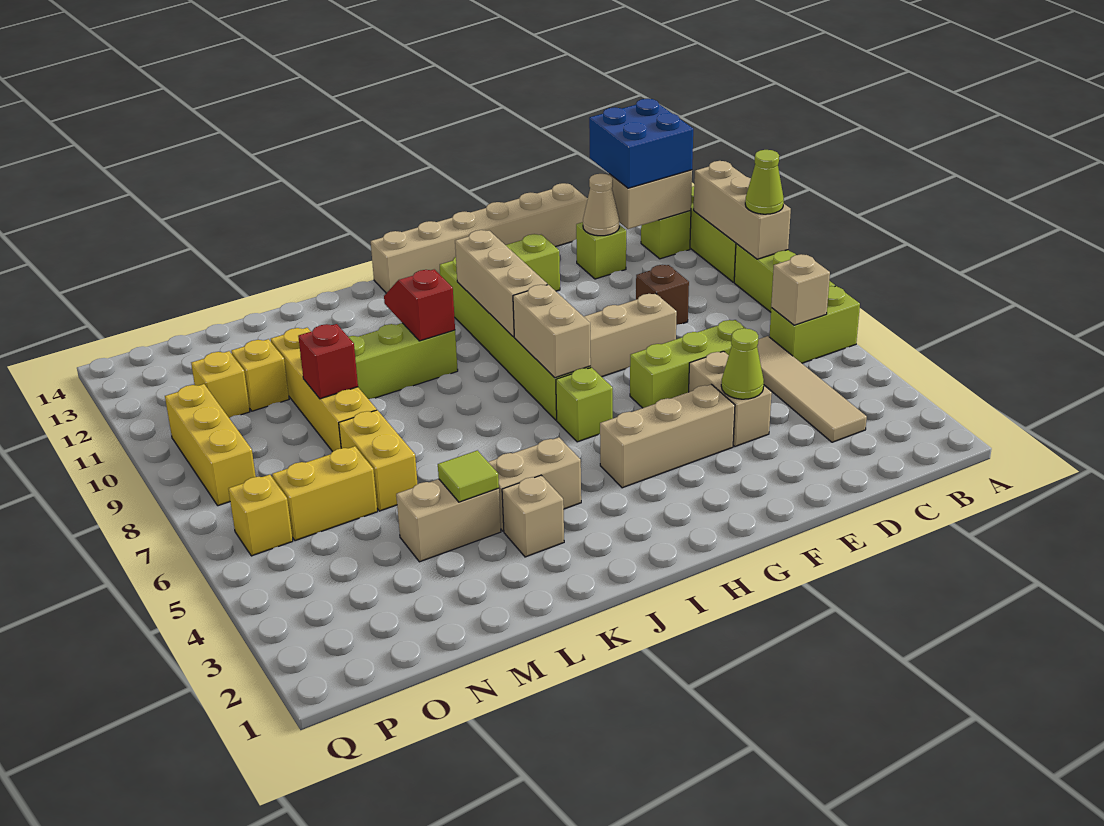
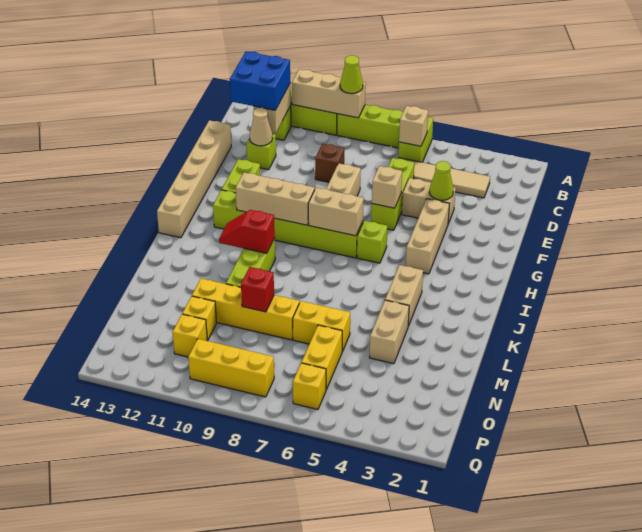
tan 1x1 brick [502,475,564,557] -> tan 1x1 brick moved to [372,166,402,208]
lime 1x1 tile [438,450,499,502] -> none

